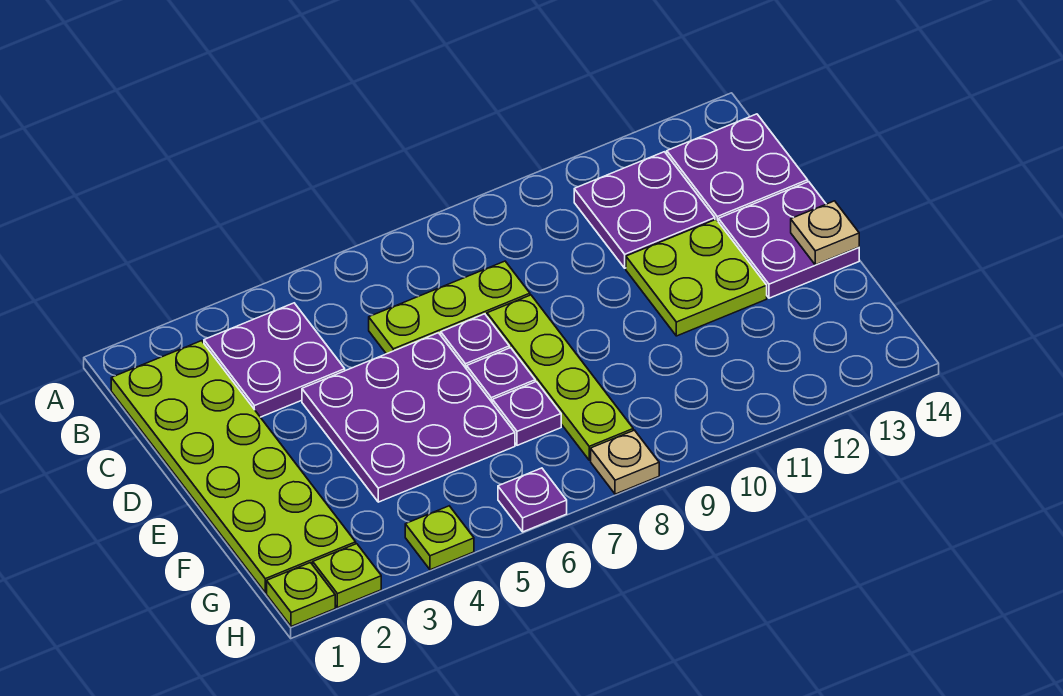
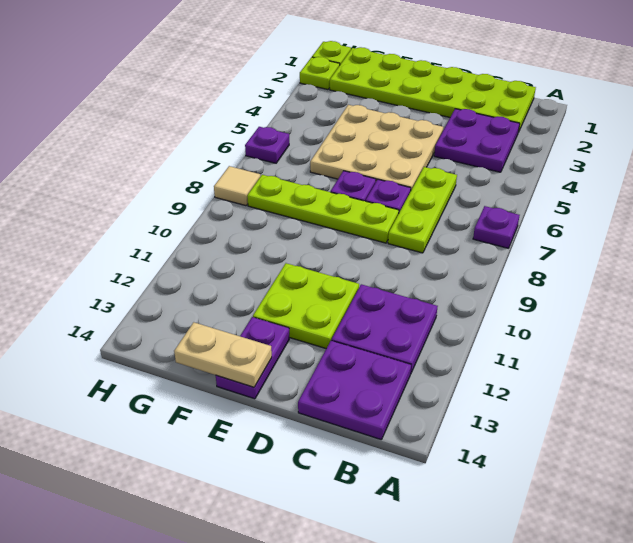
purple 3x3 plate [302,333,515,502] -> tan 3x3 plate [310,105,443,190]
purple 2x2 plate [718,182,859,298] -> purple 1x2 plate [216,317,289,399]
tan 1x1 plate [791,201,859,265] -> tan 1x2 plate [174,322,272,387]
purple 1x1 plate [493,382,561,445] -> purple 1x1 plate moved to [473,206,520,248]
lime 1x1 plate [405,506,474,570] -> none
tan 1x1 plate [591,430,659,494] -> tan 1x1 tile [214,166,261,206]

